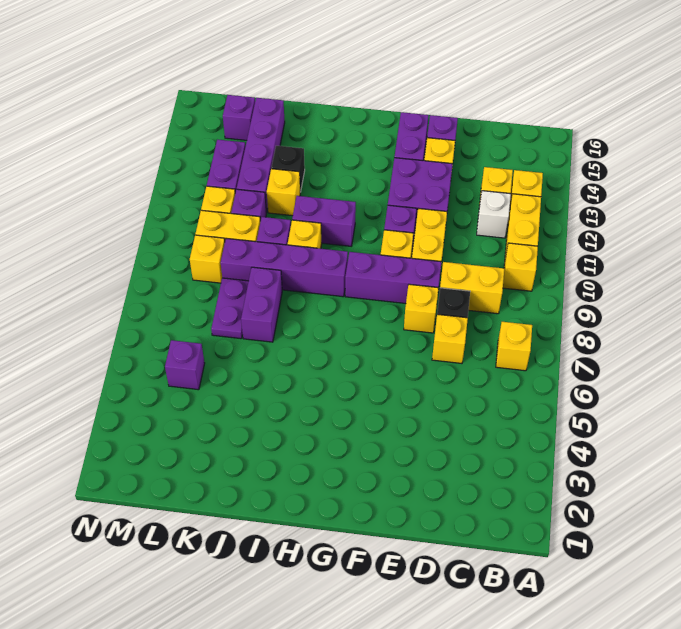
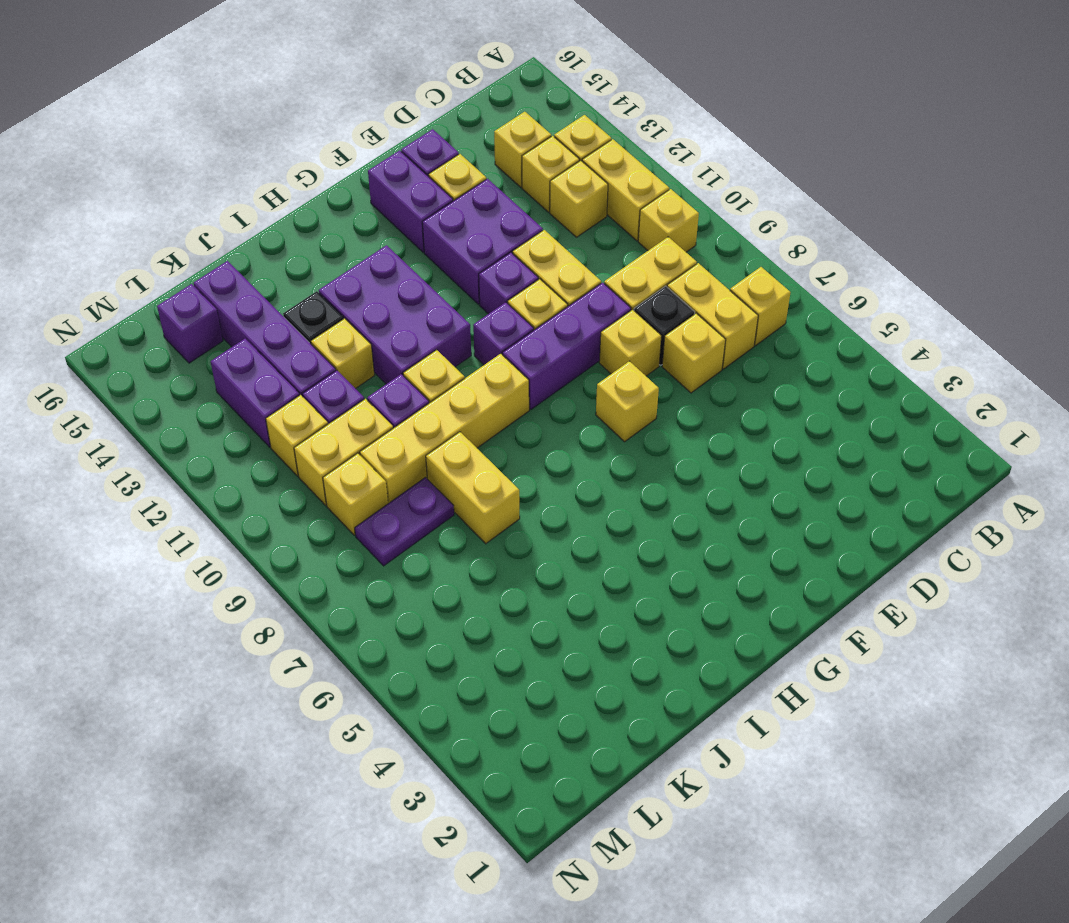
none -> yellow 1x2 brick [667,263,758,369]
white 1x1 brick [477,191,511,238] -> yellow 1x1 brick [550,161,608,237]
none -> yellow 1x1 brick [494,112,551,187]
none -> yellow 1x1 brick [596,361,659,442]
purple 1x4 brick [221,238,348,297] -> yellow 1x4 brick [360,354,529,504]
purple 1x2 brick [292,196,356,246] -> purple 2x3 brick [319,245,471,384]
purple 1x2 brick [241,267,282,342] -> yellow 1x2 brick [426,432,520,544]
purple 1x2 plate [211,278,249,339] -> purple 1x2 plate turned to [355,477,454,566]
purple 1x1 brick [165,340,205,390] -> purple 1x1 brick moved to [473,302,534,365]

